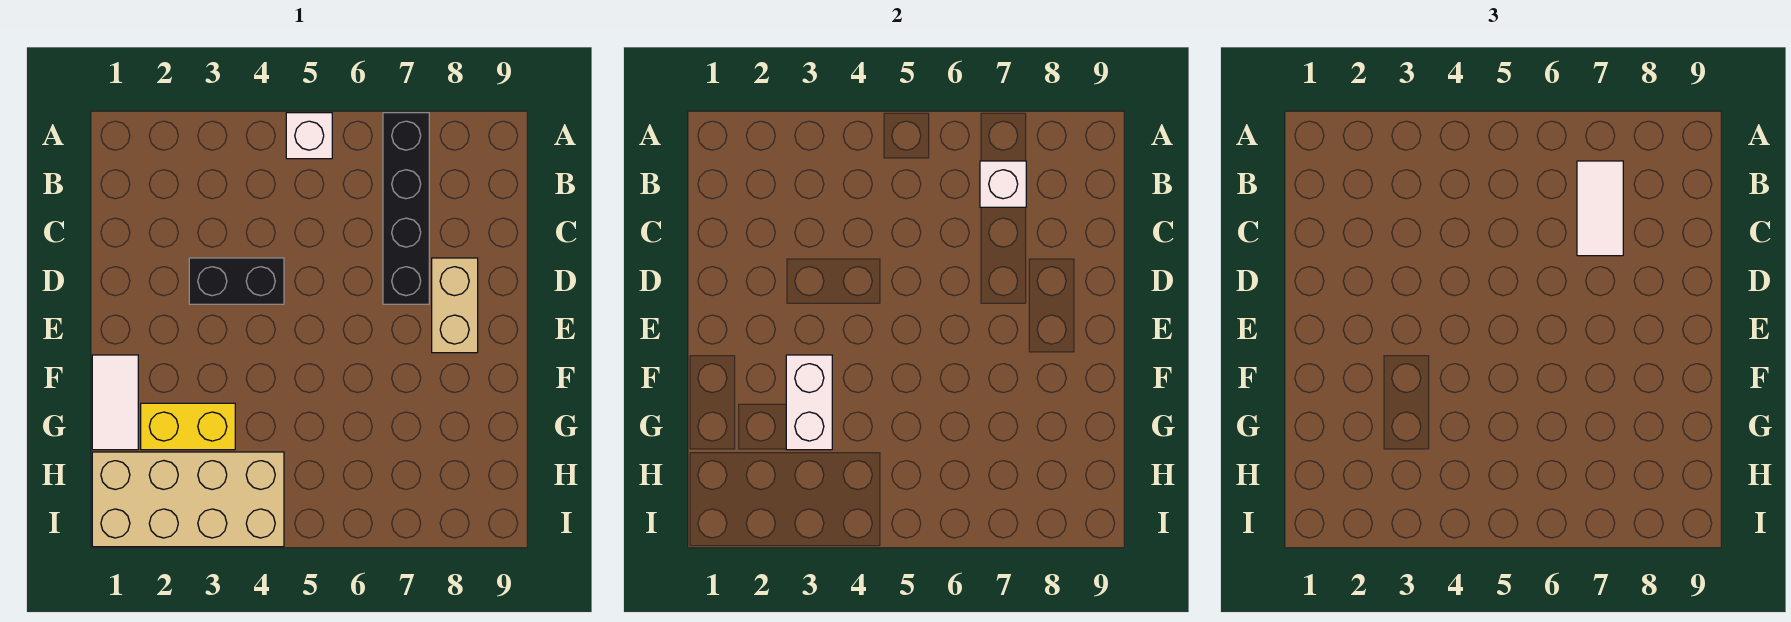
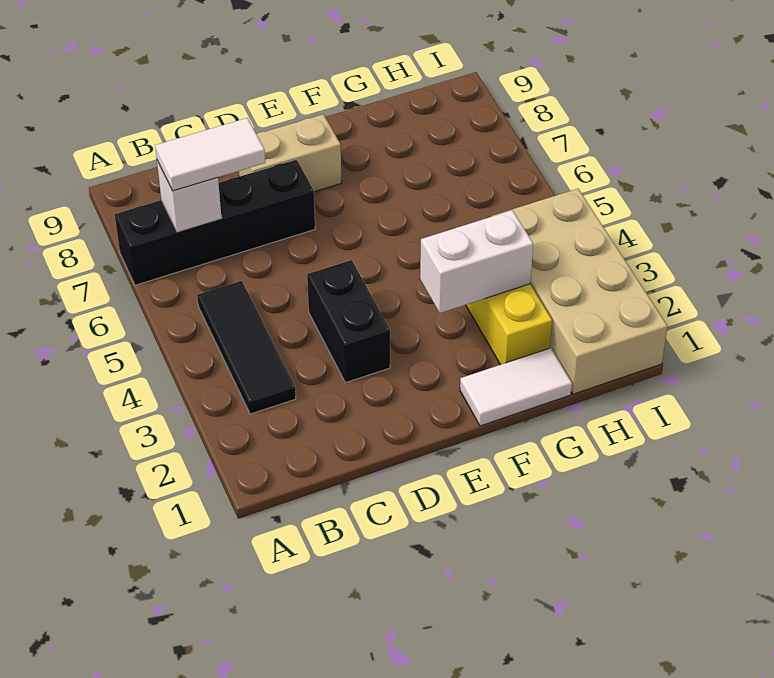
white 1x1 brick [286,113,332,159] -> none
none -> black 1x3 tile [197,281,296,414]

